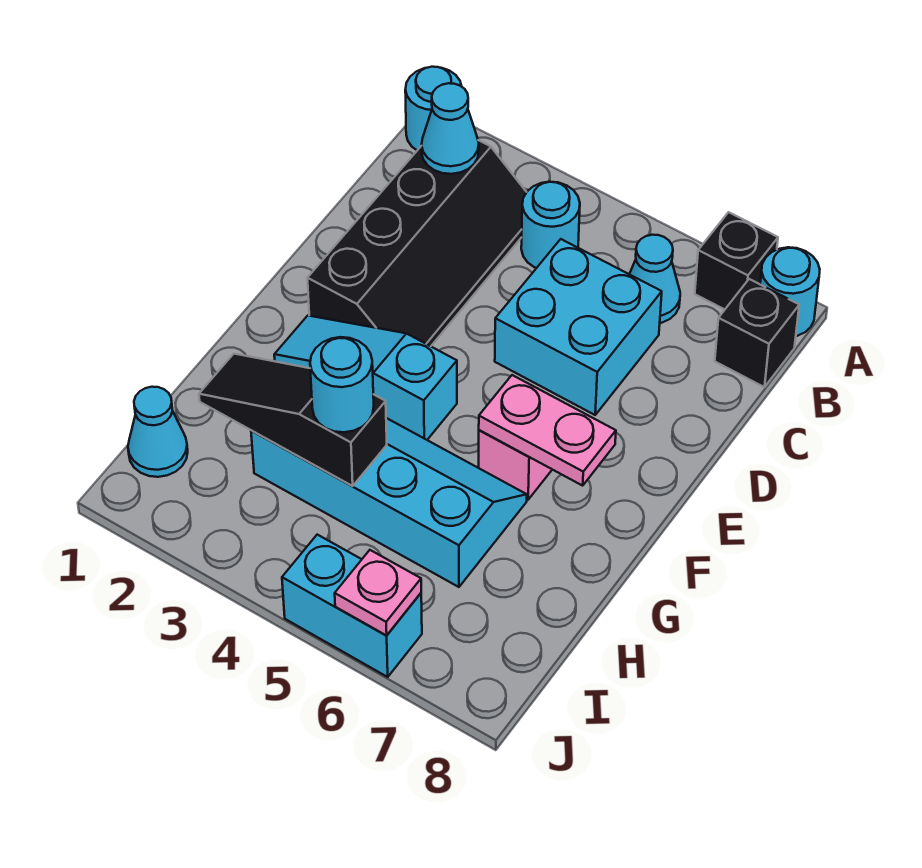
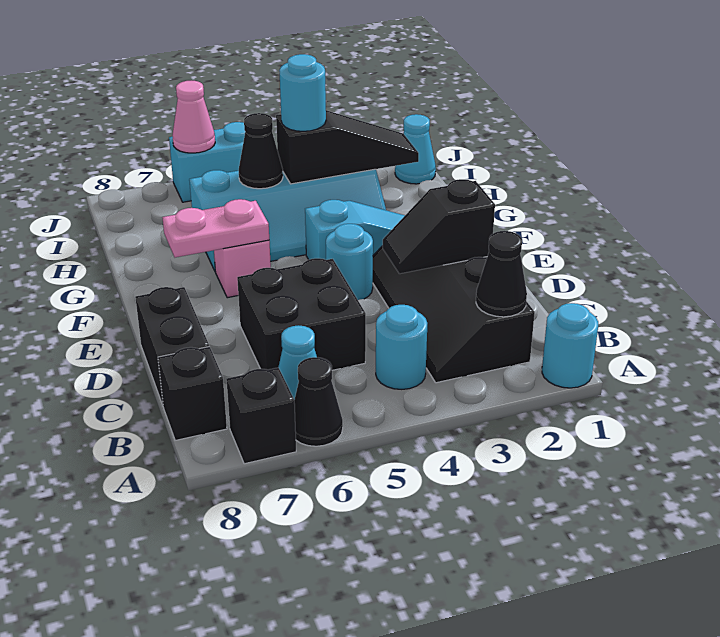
none -> black 1x1 cone [294,357,343,446]
cyan 1x1 round brick [760,247,820,336] -> cyan 1x1 round brick moved to [326,224,373,300]
cyan 1x1 cone [422,83,479,174] -> black 1x1 cone [476,231,527,317]
cyan 2x2 brick [495,239,662,415] -> black 2x2 brick [237,258,366,370]
none -> black 1x2 brick [135,287,209,405]
none -> black 1x2 slope [383,179,495,274]
none -> black 1x1 cone [239,113,283,189]
pink 1x1 plate [335,550,421,635] -> pink 1x1 cone [172,81,215,153]

